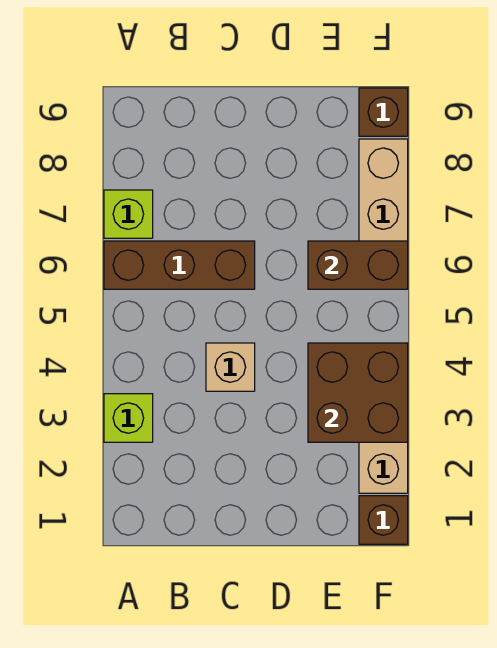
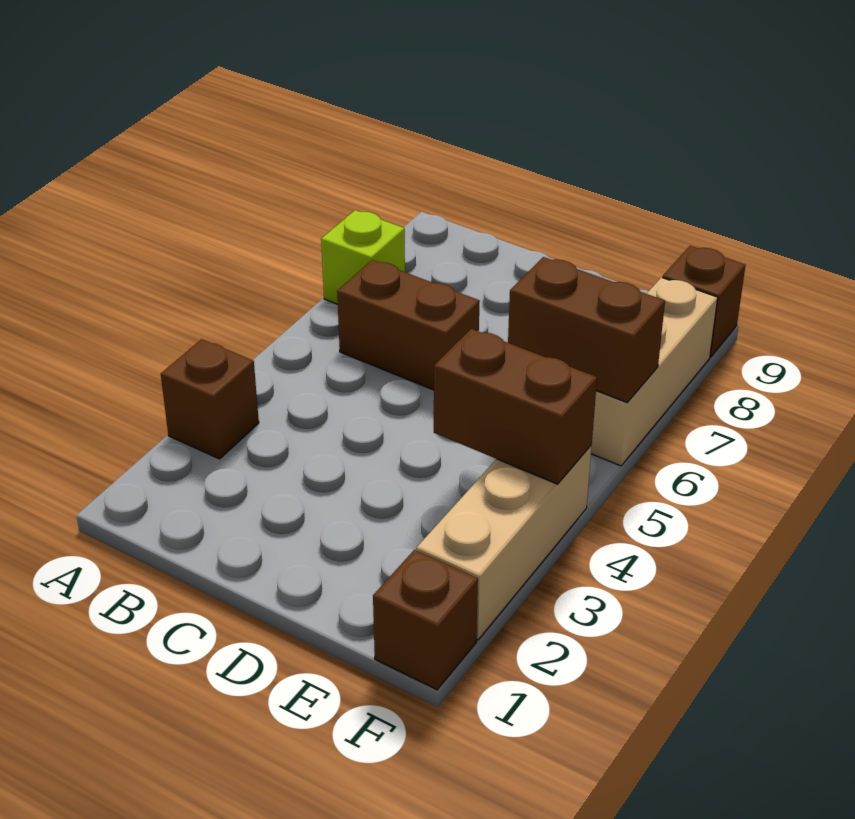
lime 1x1 brick [104,394,153,442] -> brown 1x1 brick [161,339,259,459]
brown 1x3 brick [104,241,255,289] -> brown 1x2 brick [337,260,480,390]
tan 1x1 brick [206,343,255,391] -> none
brown 2x2 brick [308,343,408,442] -> brown 1x2 brick [434,329,597,484]

